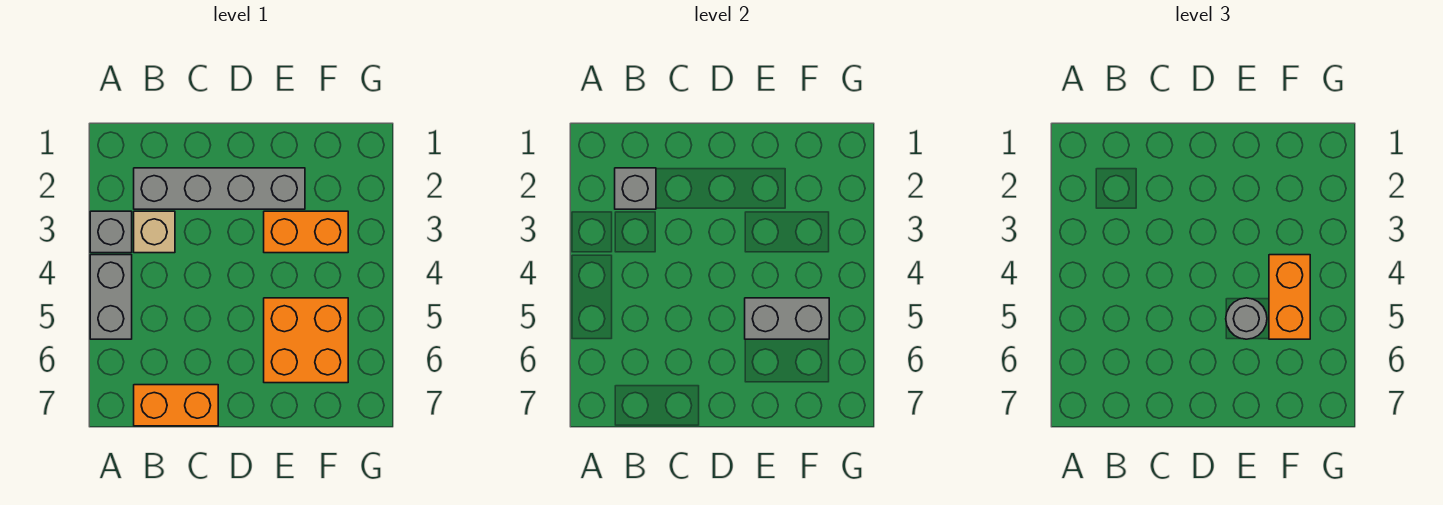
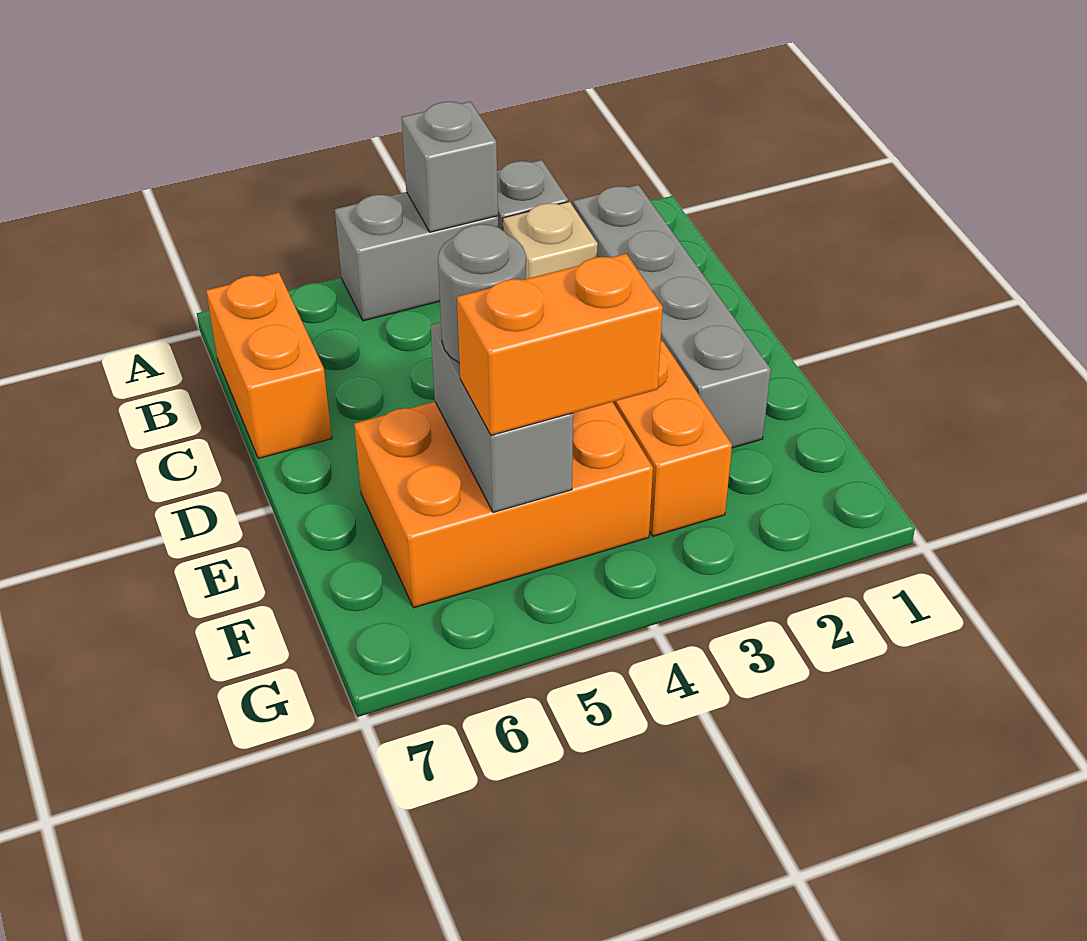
grey 1x1 brick [615,168,656,209] -> grey 1x1 brick moved to [401,101,498,232]
orange 2x2 brick [264,298,348,383] -> orange 2x3 brick [354,402,653,608]

